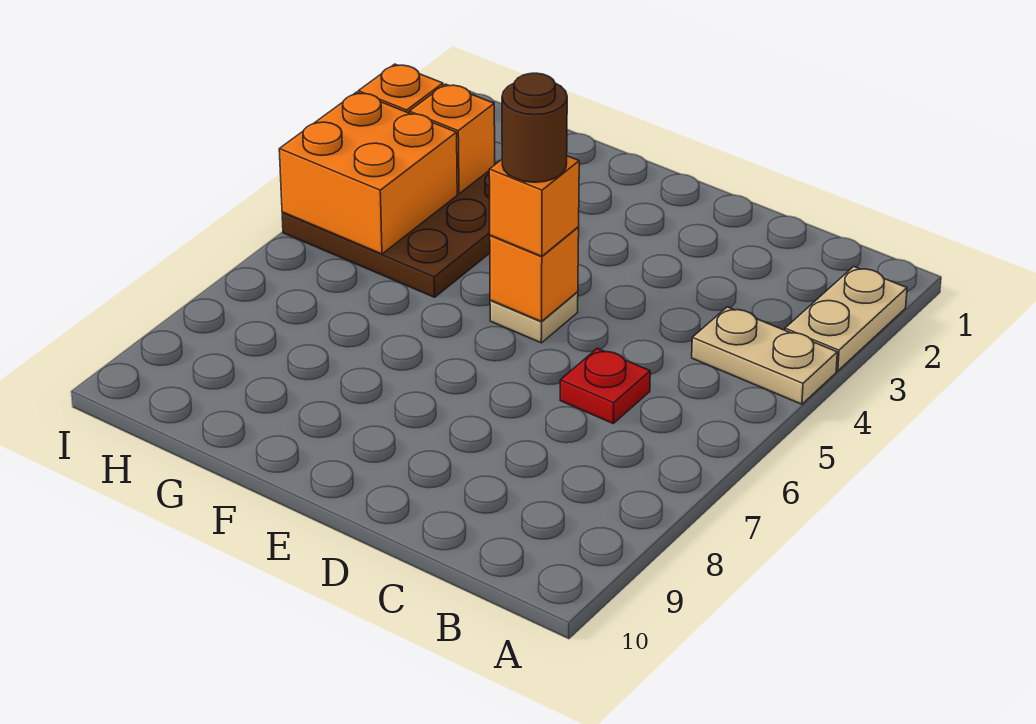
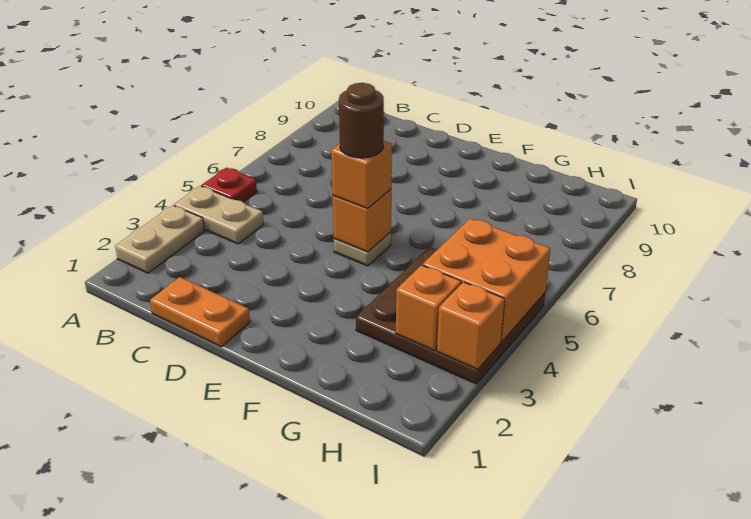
none -> orange 1x2 plate [150,277,250,347]
red 1x1 plate [560,348,650,423] -> red 1x1 plate moved to [201,168,257,202]

